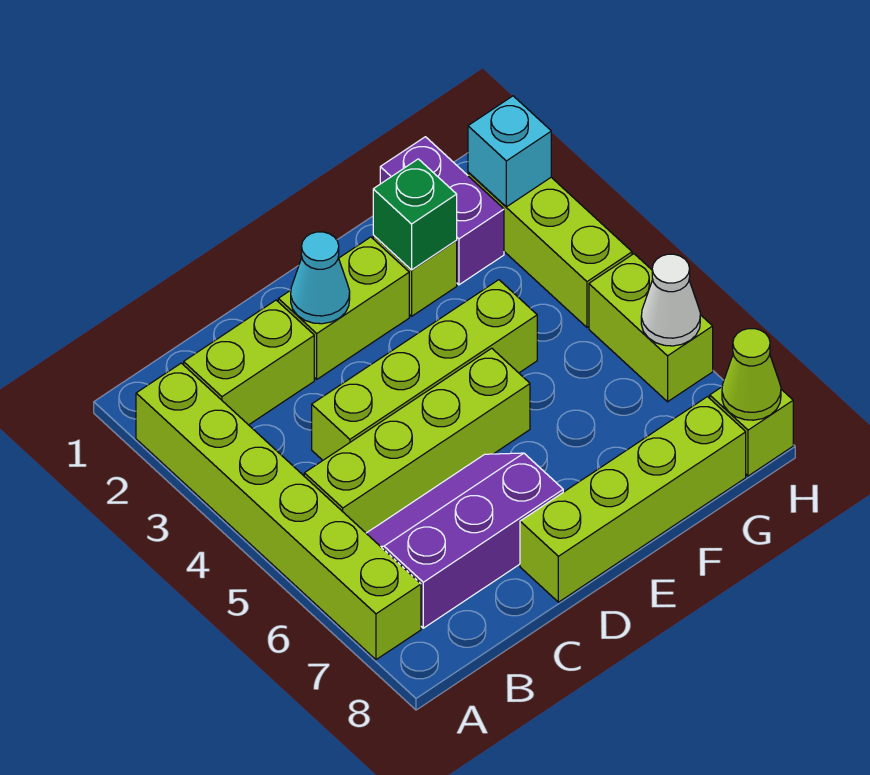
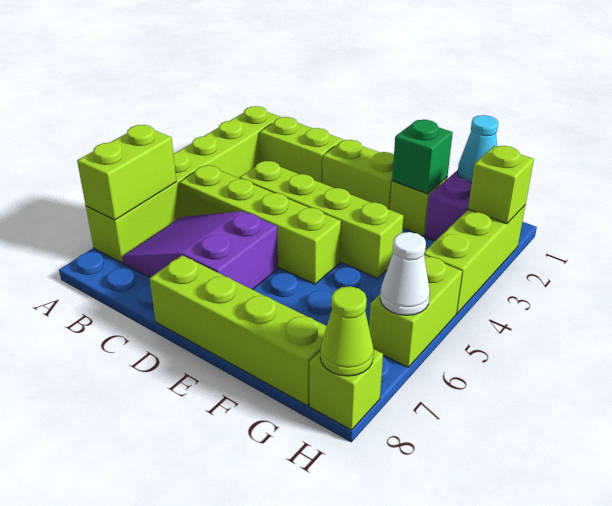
none -> lime 1x2 brick [77,125,176,220]
purple 2x3 slope [366,453,563,628] -> purple 2x3 slope turned to [122,211,278,290]
cyan 1x1 cone [291,232,350,324] -> cyan 1x1 cone moved to [458,115,498,183]
cyan 1x1 brick [468,96,551,207] -> lime 1x1 brick [468,146,534,224]

